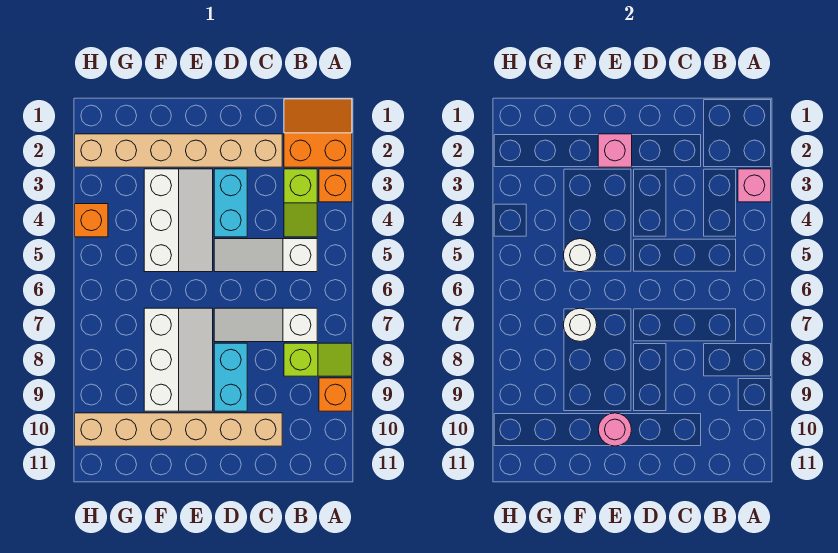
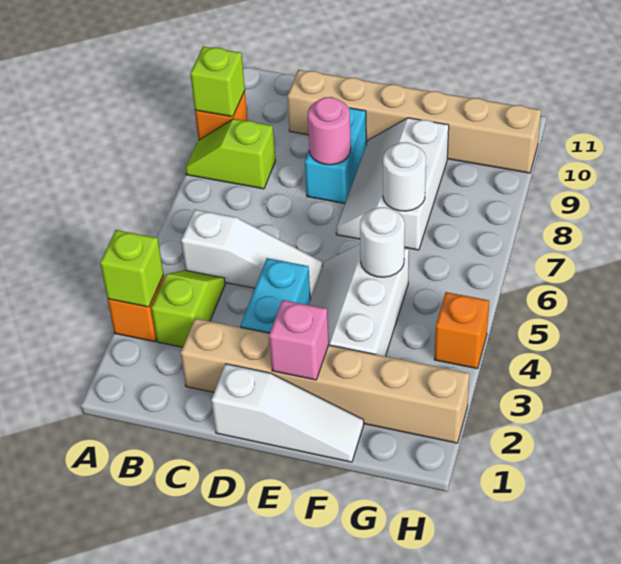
orange 2x2 slope [284,99,352,167] -> none
pink 1x1 brick [738,169,771,202] -> lime 1x1 brick [100,230,163,307]
none -> lime 1x1 brick [190,46,245,117]
white 1x3 slope [214,308,317,342] -> white 1x3 slope moved to [211,364,364,462]
pink 1x1 round brick [598,413,632,446] -> pink 1x1 round brick moved to [308,97,351,165]

